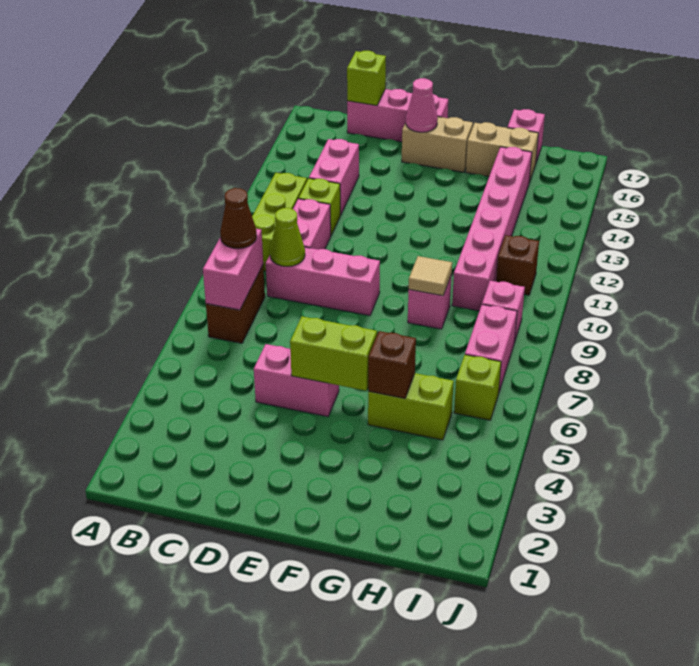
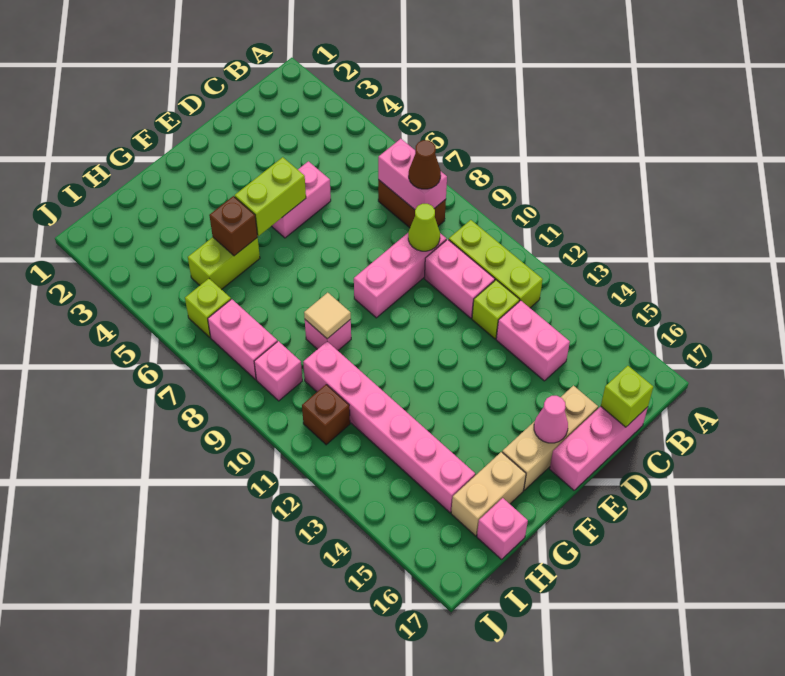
tan 1x2 brick [402,117,473,172] -> tan 1x3 brick [502,386,598,490]

